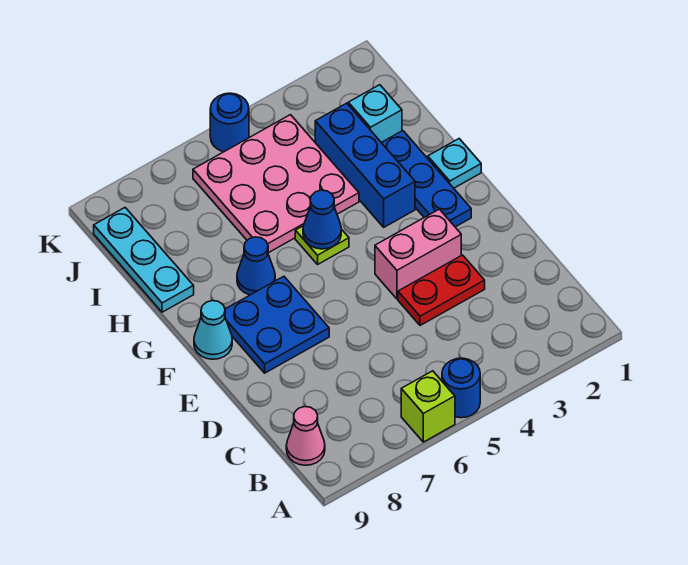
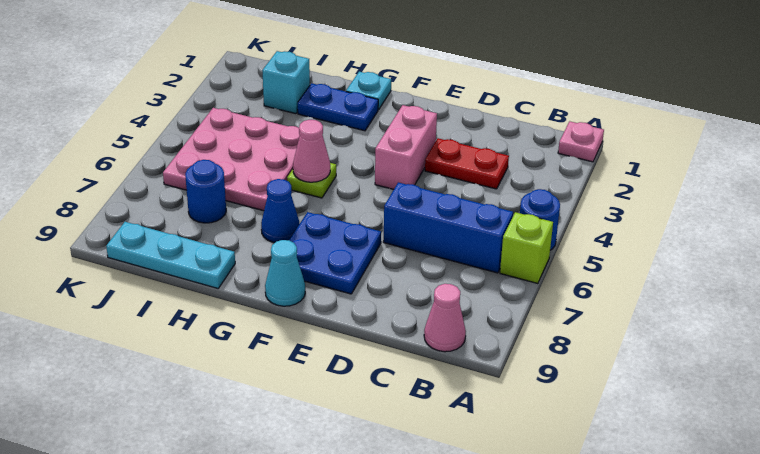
none -> pink 1x1 plate [558,121,604,162]
red 1x2 plate [398,255,485,325] -> red 1x2 plate turned to [425,138,509,189]
blue 1x3 plate [381,131,471,227] -> blue 1x2 plate [298,83,378,131]
blue 1x3 brick [315,103,415,227] -> blue 1x3 brick moved to [383,182,513,273]
blue 1x1 cone [303,190,341,249] -> pink 1x1 cone [293,120,330,182]
blue 1x1 round brick [210,93,249,152] -> blue 1x1 round brick moved to [185,160,226,223]

